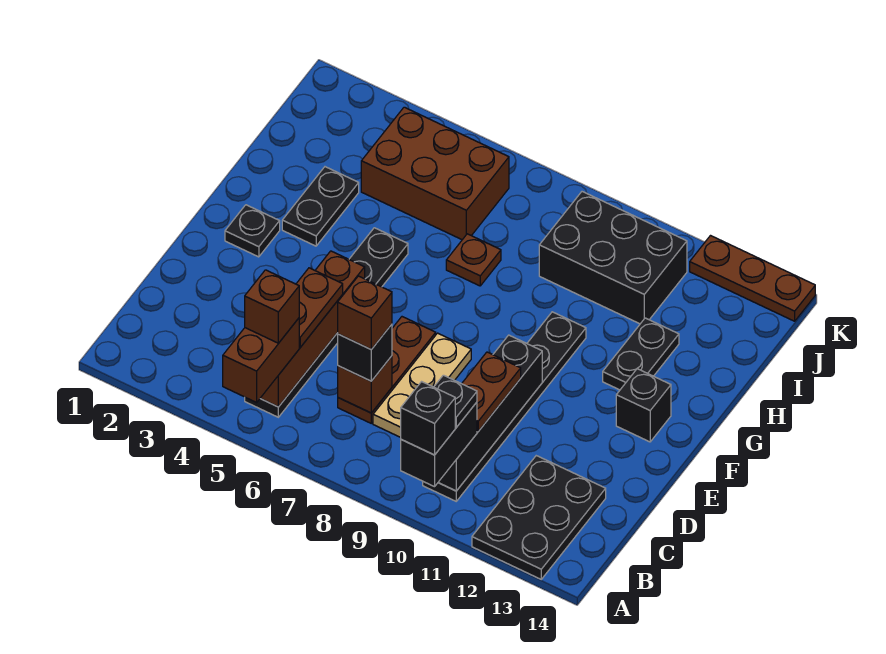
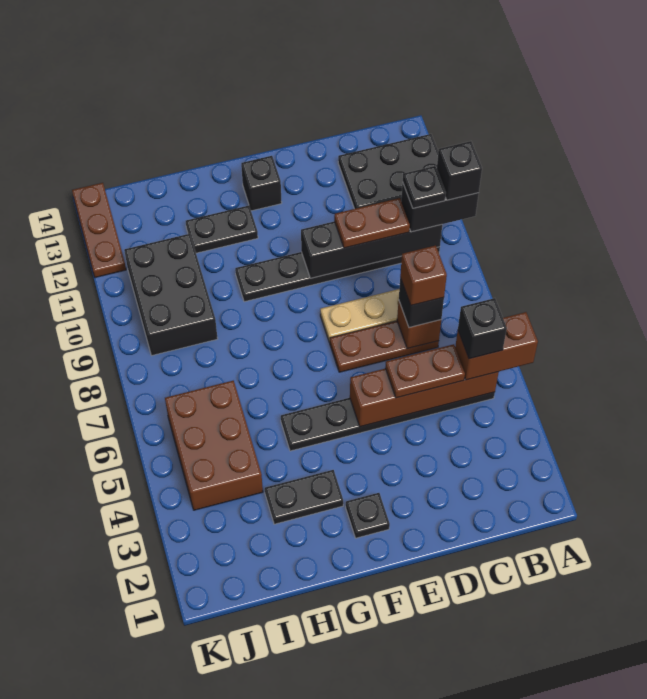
brown 1x1 brick [245,270,299,343] -> black 1x1 brick [458,298,507,359]
brown 1x1 plate [446,234,501,286] -> none

